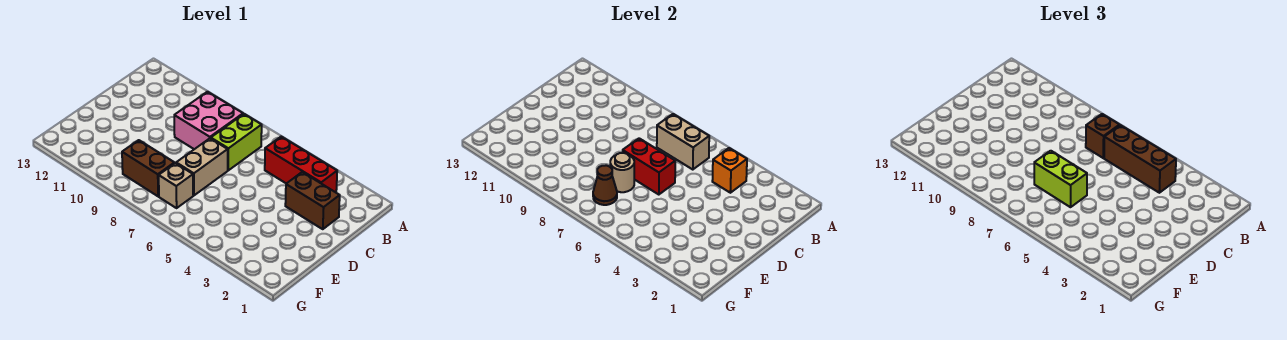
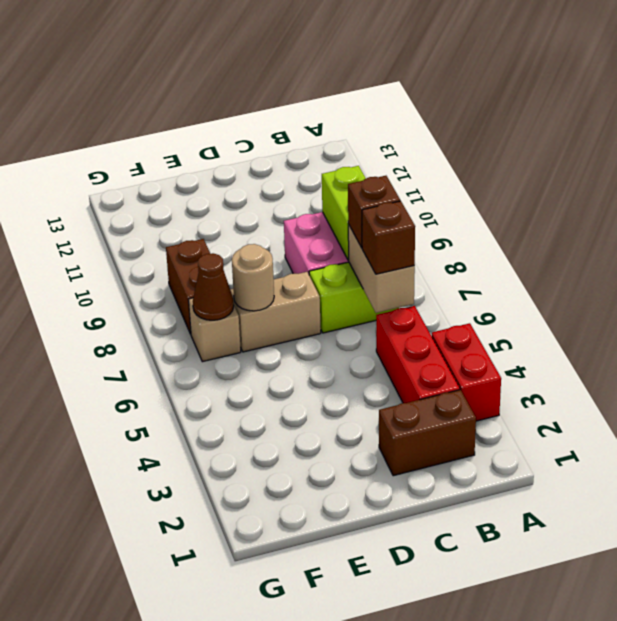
orange 1x1 brick [712,148,747,193] -> none
brown 1x3 brick [1104,125,1176,193] -> brown 1x1 brick [362,201,415,274]
brown 1x2 brick [285,172,340,229] -> brown 1x2 brick turned to [379,390,476,476]
red 1x2 brick [623,138,675,195] -> red 1x2 brick moved to [432,323,501,421]
lime 1x2 brick [1034,151,1087,207] -> lime 1x2 brick moved to [322,166,366,260]

